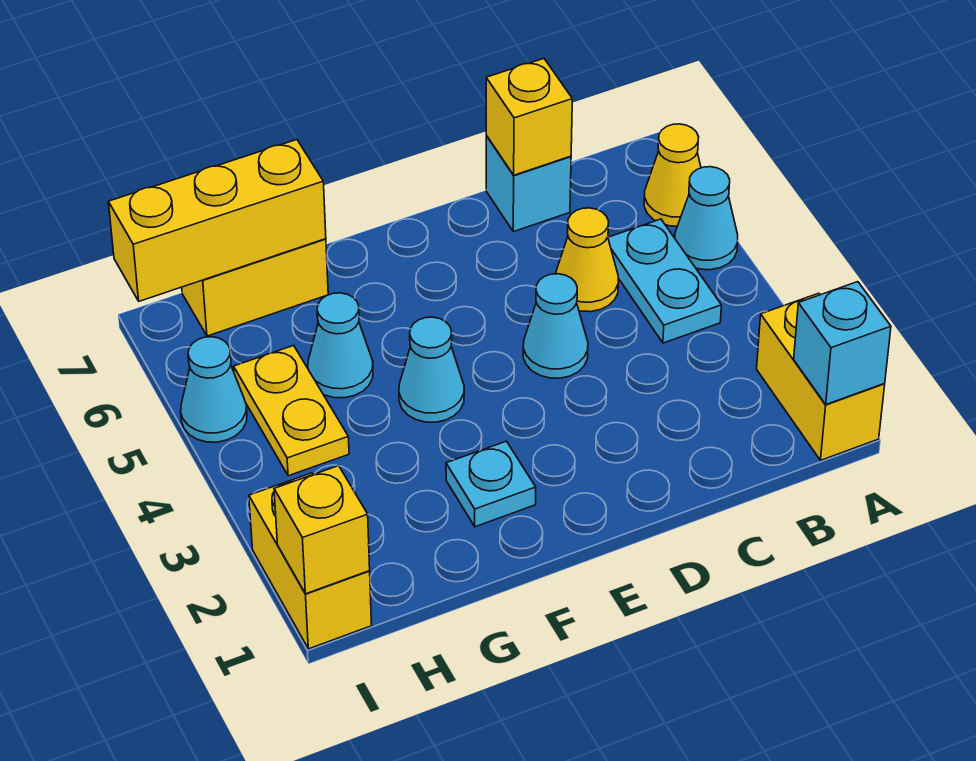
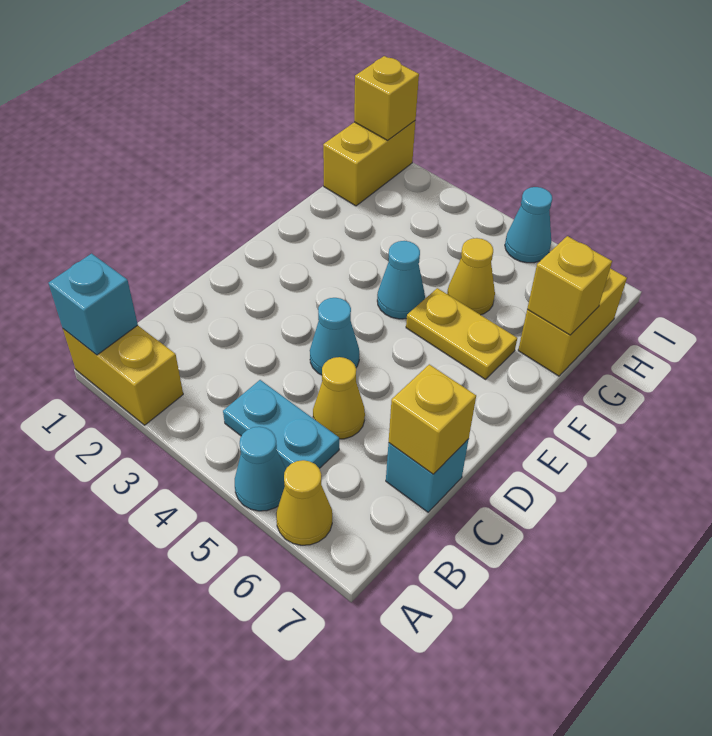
cyan 1x1 plate [446,441,536,527] -> none
cyan 1x1 cone [308,293,373,398] -> yellow 1x1 cone [447,238,495,315]
yellow 1x3 brick [109,140,326,301] -> yellow 1x1 brick [527,236,612,335]
yellow 1x2 plate [234,345,349,476] -> yellow 1x2 plate moved to [406,288,517,379]
yellow 1x2 brick [249,473,372,649] -> yellow 1x2 brick turned to [323,121,415,206]

